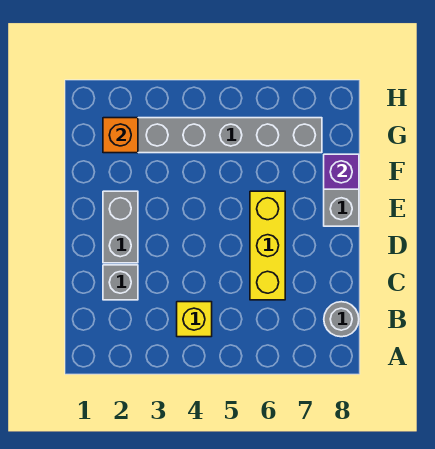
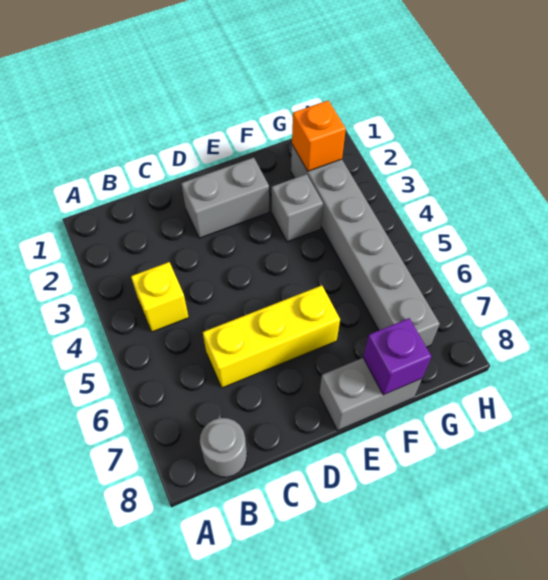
grey 1x1 brick [103,265,138,300] -> grey 1x1 brick moved to [272,174,323,242]

